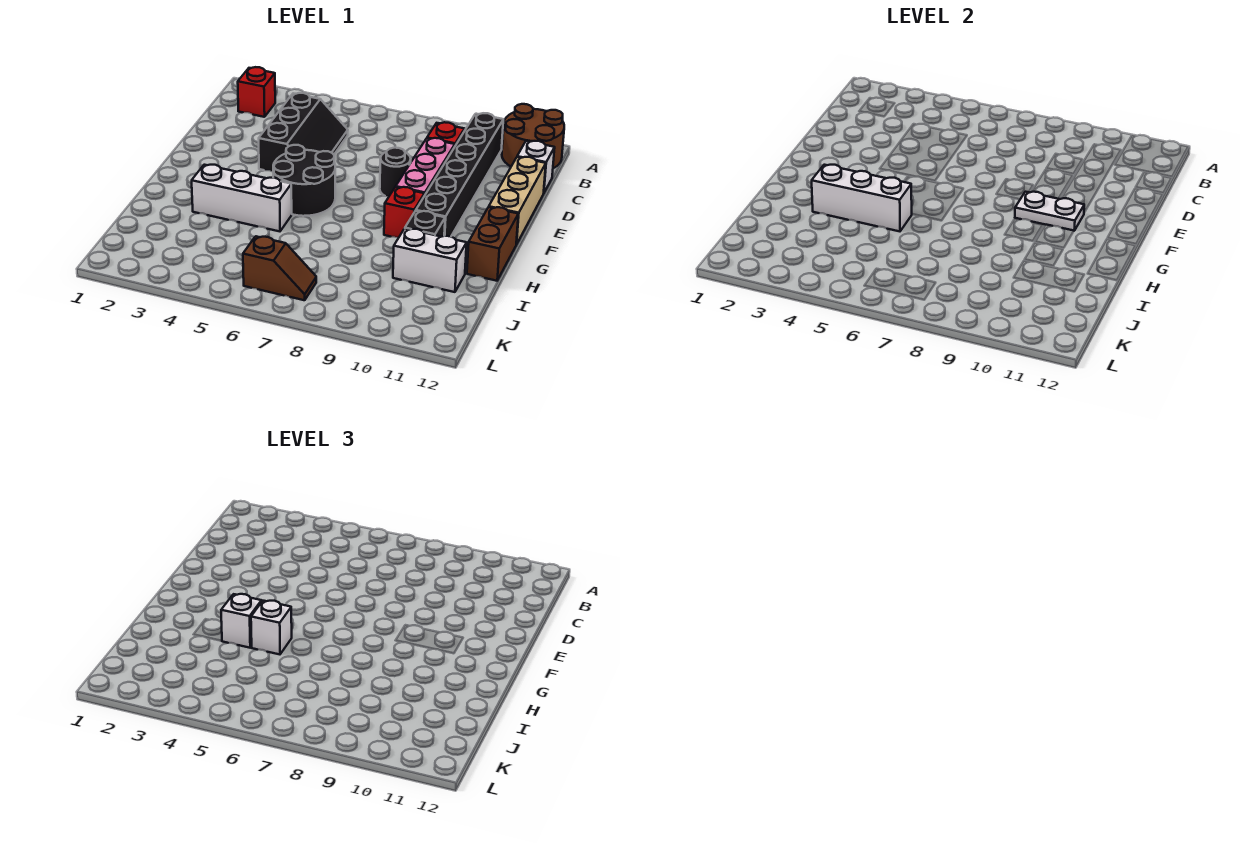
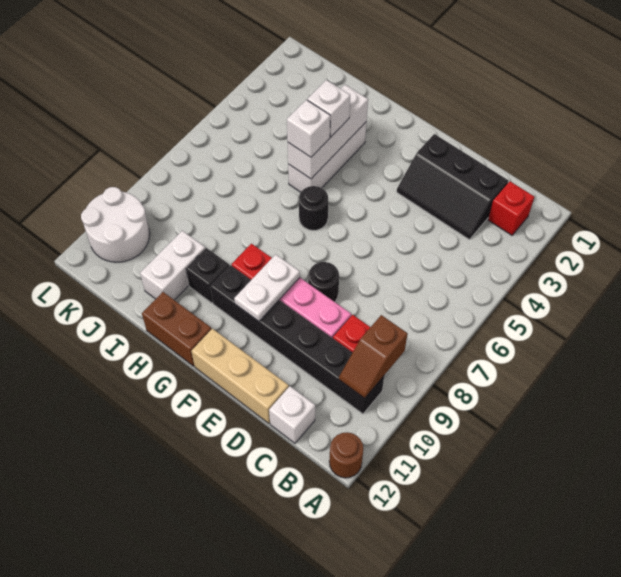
brown 2x2 round brick [502,104,564,168] -> brown 1x1 round brick [329,432,363,478]
black 2x3 slope [259,93,348,172] -> black 2x3 slope moved to [397,134,508,239]
black 2x2 round brick [273,145,335,216] -> black 1x1 round brick [299,186,328,230]
brown 1x2 slope [243,236,316,300] -> brown 1x2 slope moved to [339,315,408,398]
none -> white 2x2 round brick [81,187,150,262]

